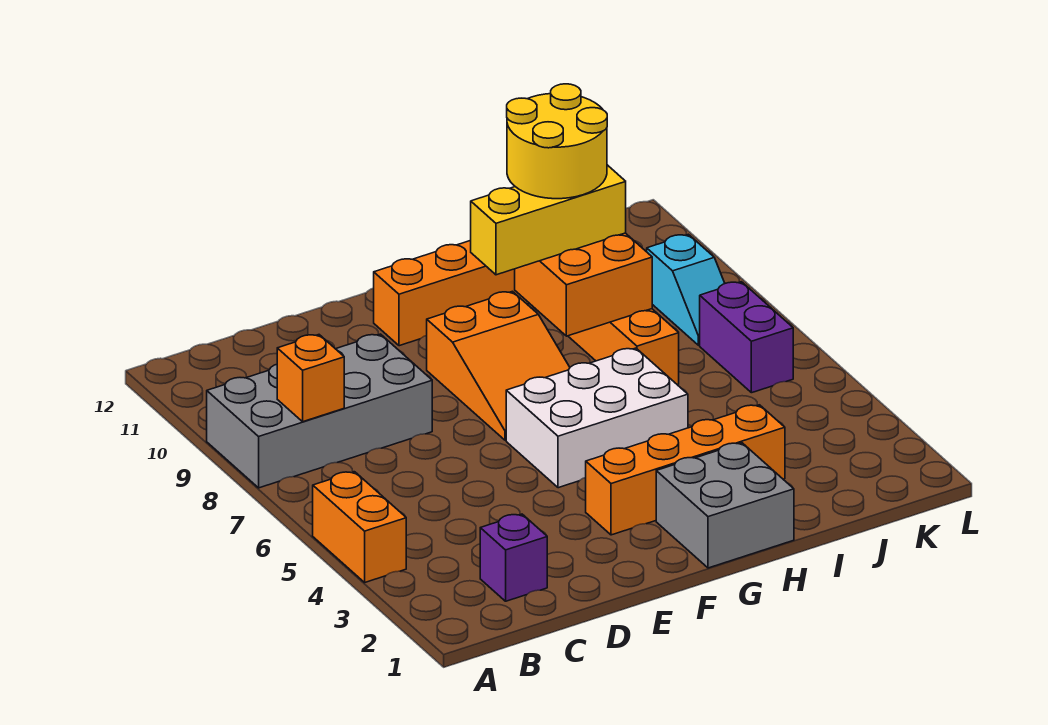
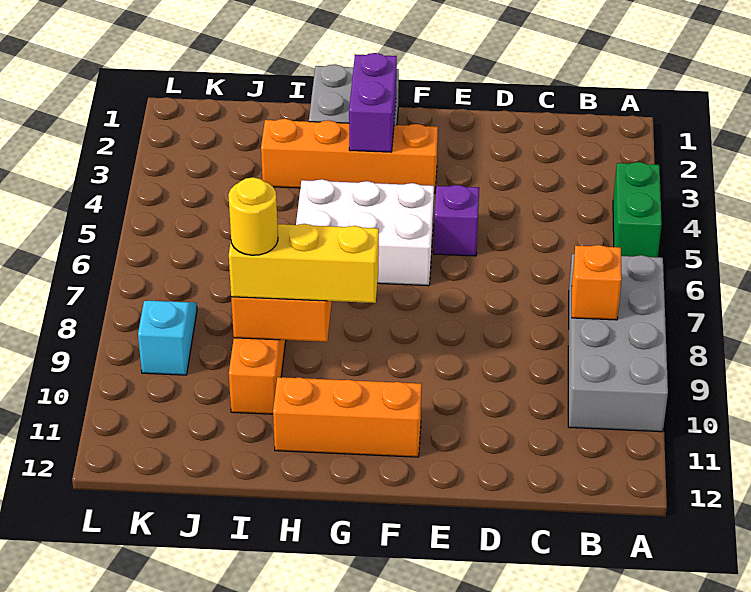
orange 1x2 brick [313,472,406,582] -> green 1x2 brick [613,162,662,257]
grey 2x4 brick [207,334,432,488] -> grey 2x4 brick turned to [568,254,668,432]
purple 1x1 brick [480,514,547,601] -> purple 1x1 brick moved to [434,185,479,256]
orange 2x3 slope [427,291,570,440] -> none
yellow 2x2 round brick [507,84,607,199] -> yellow 1x1 round brick [228,177,278,255]
purple 1x2 brick [700,282,793,393] -> purple 1x2 brick moved to [349,53,397,152]

